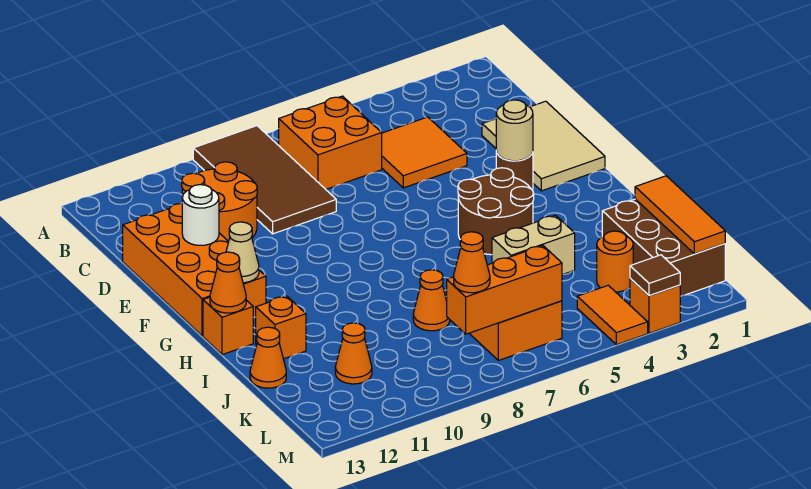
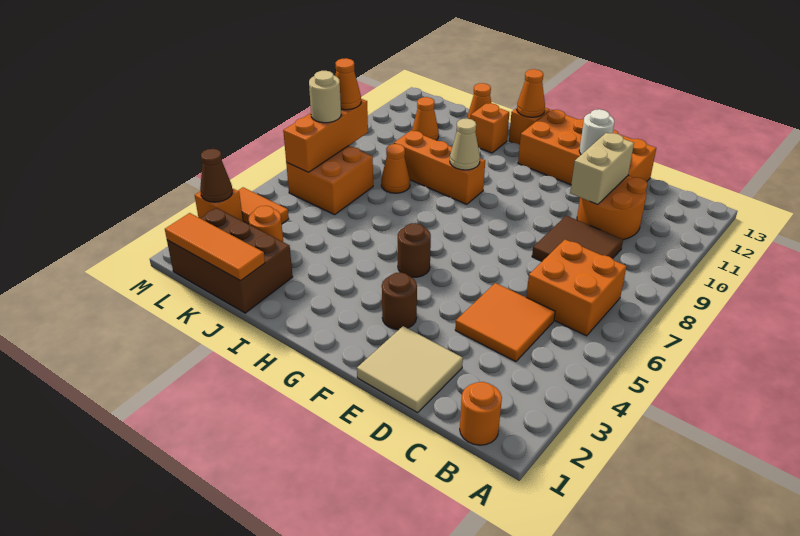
brown 2x4 tile [193,126,336,234] -> brown 2x2 tile [532,216,623,261]
none -> orange 1x1 round brick [460,382,502,445]
tan 2x3 tile [482,101,605,191] -> tan 2x2 tile [357,326,463,413]
tan 1x1 round brick [496,100,533,161] -> tan 1x1 round brick moved to [309,71,341,123]
brown 2x2 round brick [458,168,534,255] -> brown 1x1 round brick [398,223,431,277]
tan 1x1 cone [226,222,259,283] -> tan 1x1 cone moved to [450,119,480,170]
none -> orange 1x3 brick [394,131,485,204]
tan 1x2 brick [492,215,575,275] -> tan 1x2 brick moved to [570,133,634,205]
brown 1x1 tile [630,255,680,296] -> brown 1x1 cone [200,149,233,202]

